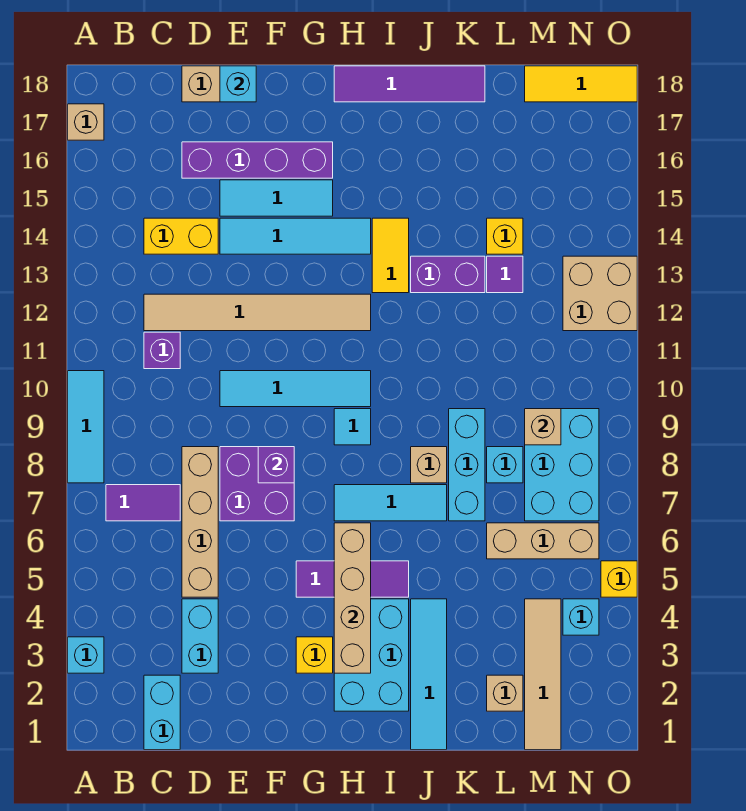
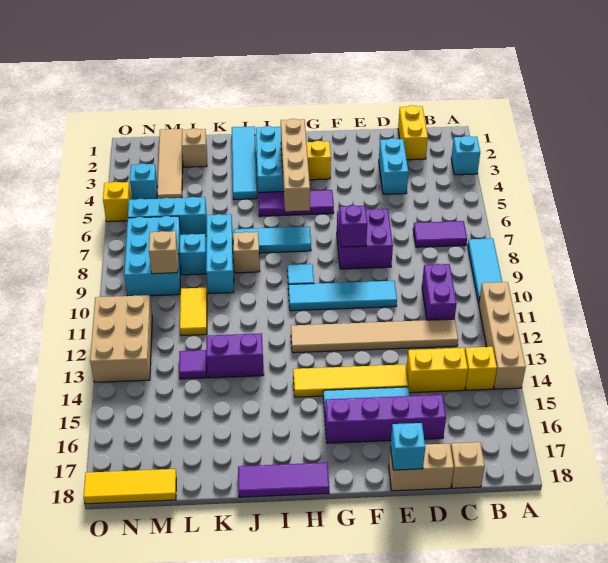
tan 1x1 brick [68,104,104,140] -> tan 1x1 brick moved to [451,442,485,488]
cyan 1x2 brick [144,675,180,750] -> yellow 1x2 brick [398,105,428,160]
purple 1x1 brick [144,332,180,369] -> purple 1x2 brick [422,264,457,320]
tan 1x4 brick [182,447,218,597] -> tan 1x4 brick moved to [479,282,526,389]
cyan 1x4 tile [220,218,371,254] -> yellow 1x4 tile [293,364,408,397]
purple 1x4 tile [334,66,485,102] -> purple 1x3 tile [238,463,329,497]
yellow 1x2 tile [372,218,409,293] -> yellow 1x2 tile moved to [180,288,207,336]
tan 1x3 brick [487,523,599,559] -> cyan 1x3 brick [128,197,207,236]
yellow 1x1 brick [487,218,523,254] -> yellow 1x1 brick moved to [465,347,497,390]
tan 2x2 brick [563,256,637,331] -> tan 2x3 brick [90,295,152,382]

